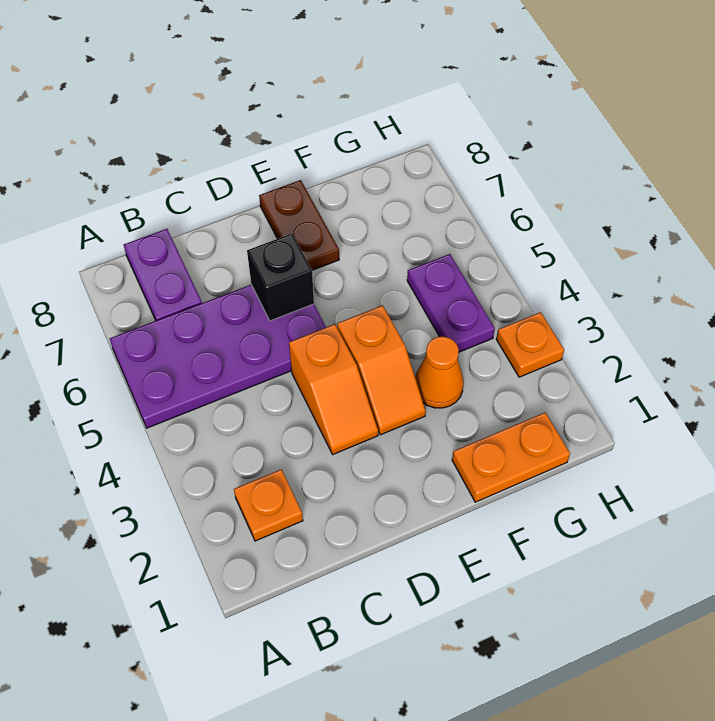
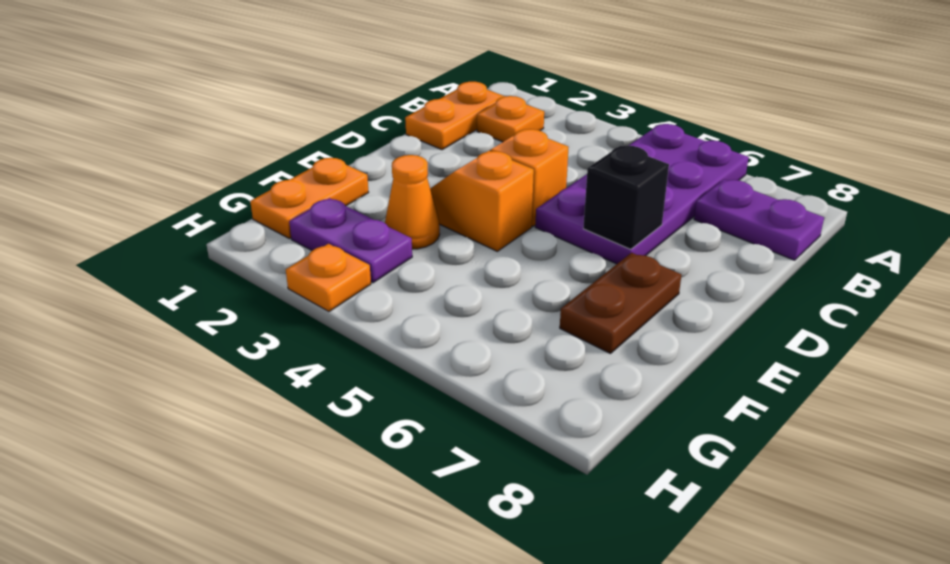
none -> orange 1x2 plate [405,82,505,150]
brown 1x2 plate [259,180,339,270] -> brown 1x2 plate turned to [560,253,681,354]
purple 1x2 plate [407,254,495,352] -> purple 1x2 plate moved to [289,198,412,283]

